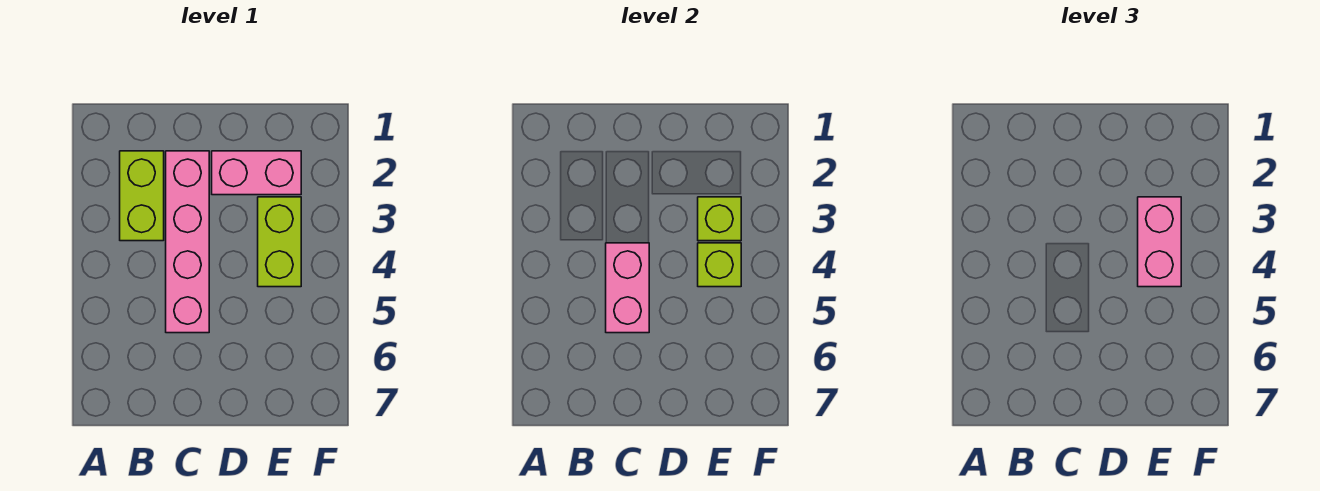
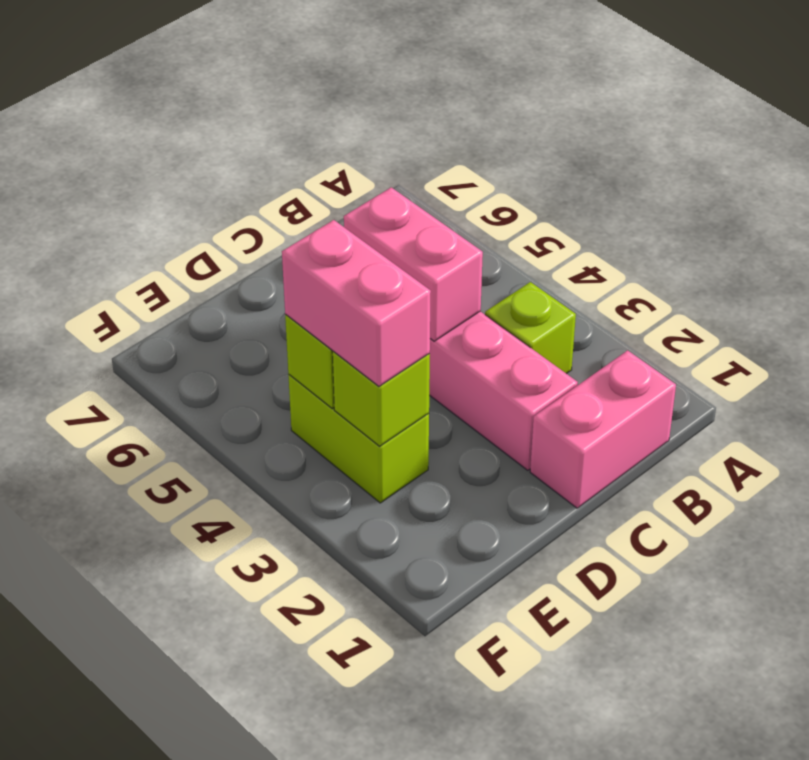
lime 1x2 brick [120,151,164,241] -> lime 1x1 brick [485,282,576,374]
pink 1x2 brick [212,151,301,195] -> pink 1x2 brick moved to [530,350,676,508]

